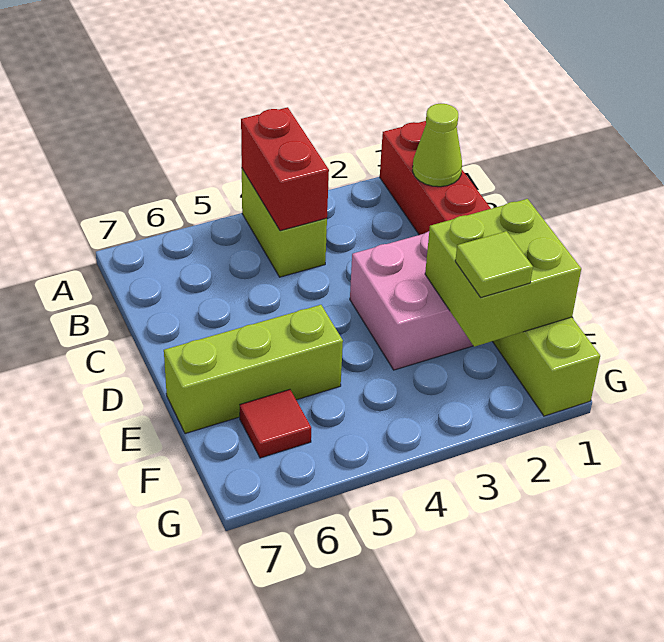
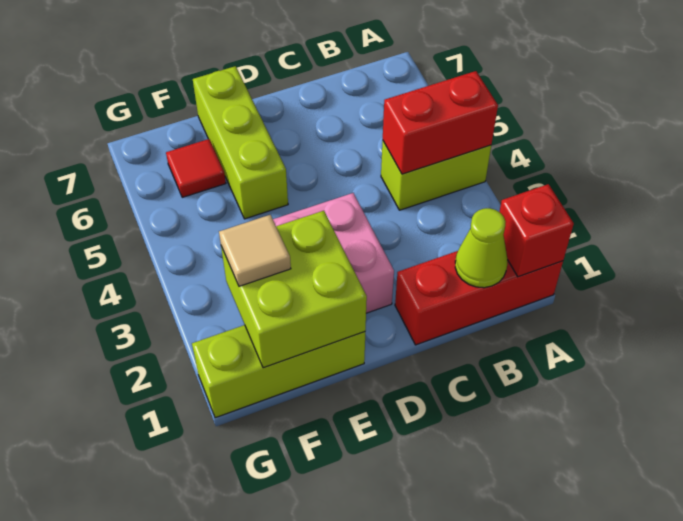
none -> red 1x1 brick [500,184,574,277]
lime 1x1 tile [455,231,533,297] -> tan 1x1 tile [219,215,291,286]

